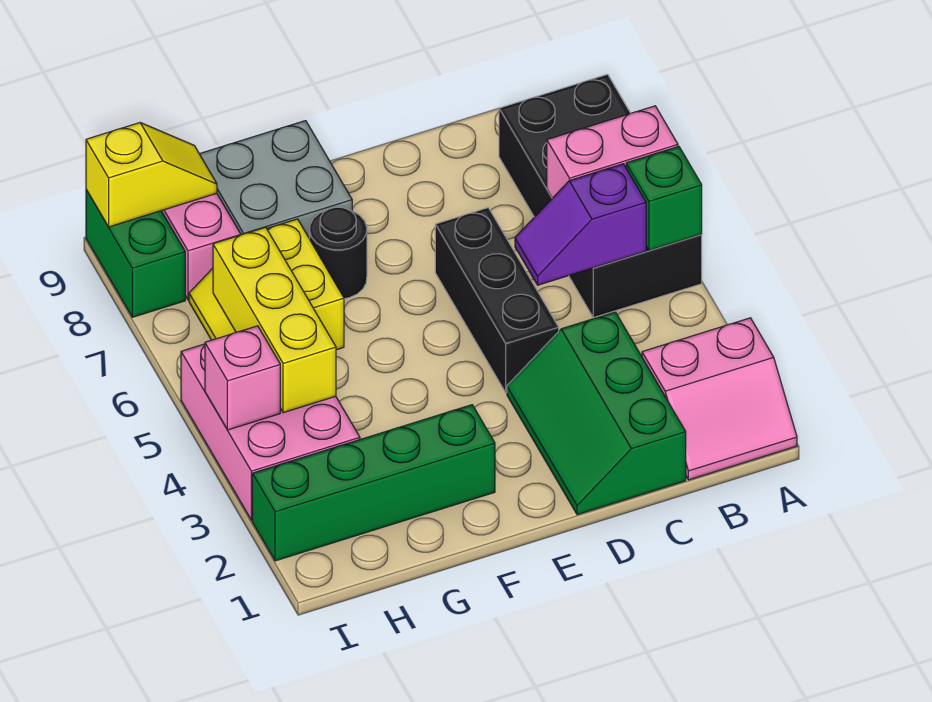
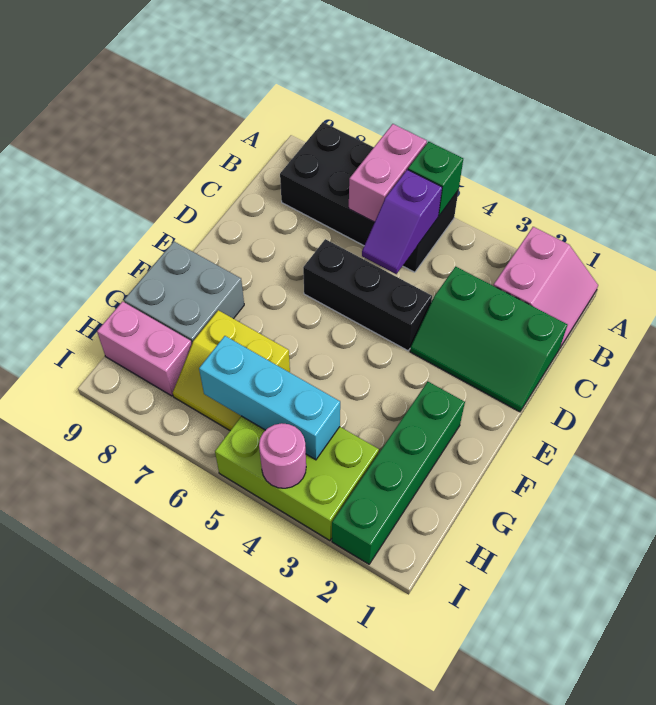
black 1x1 round brick [310,207,367,299] -> none
pink 2x3 brick [181,344,360,520] -> lime 2x3 brick [215,416,379,541]
yellow 1x3 brick [213,227,336,413] -> cyan 1x3 brick [199,336,340,460]
yellow 1x2 slope [86,123,217,227] -> none
pink 1x1 brick [205,326,280,430] -> pink 1x1 round brick [259,423,306,488]
green 1x2 brick [86,190,185,317] -> none

